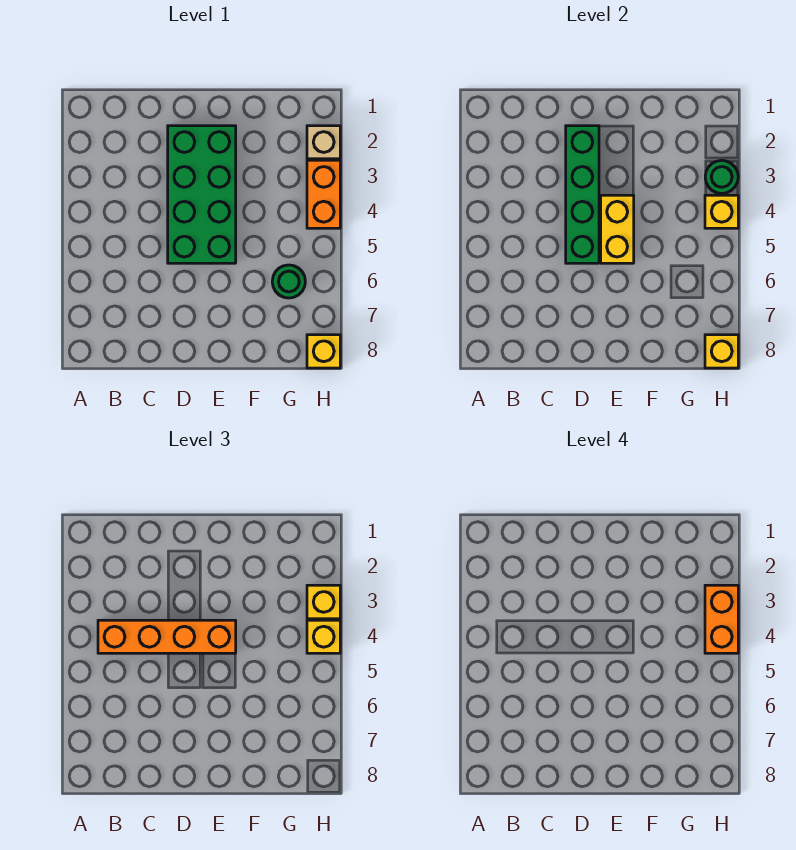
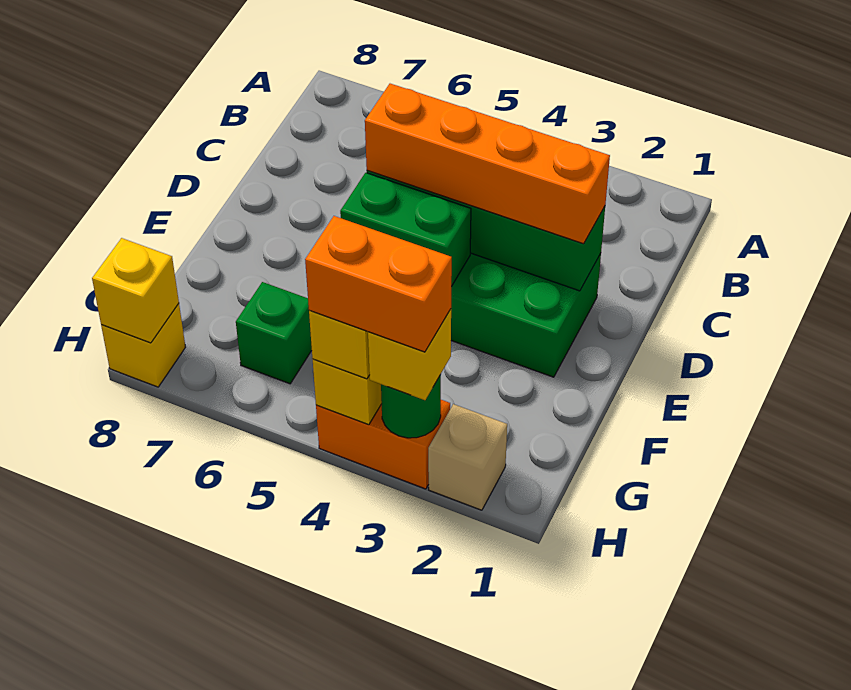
orange 1x4 brick [98,620,236,653] -> orange 1x4 brick turned to [365,84,610,244]
yellow 1x2 brick [601,195,634,263] -> green 1x2 brick [340,173,471,286]
green 1x1 round brick [272,265,305,298] -> green 1x1 brick [236,282,312,384]

